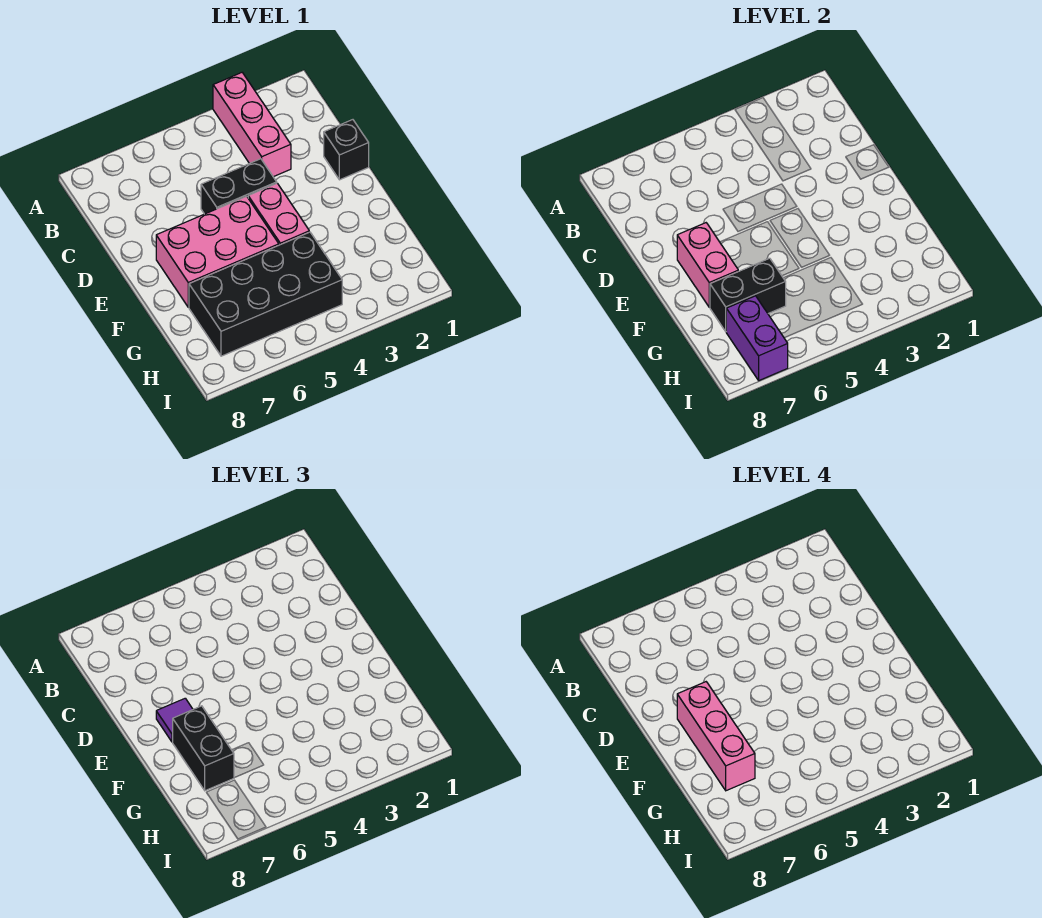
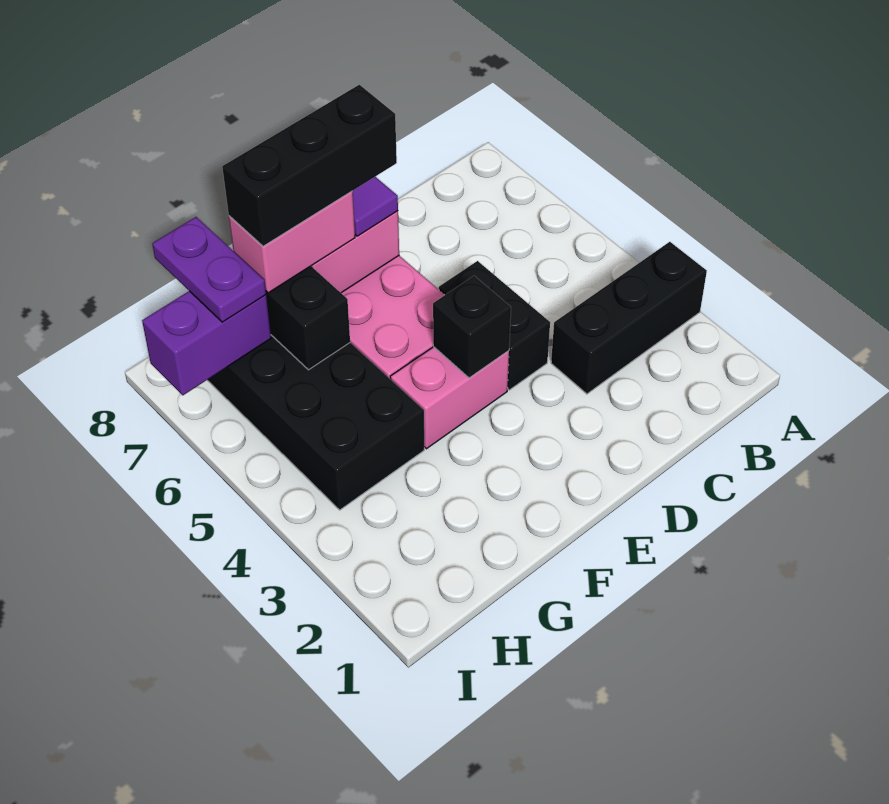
pink 1x3 brick [213,73,291,177] -> black 1x3 brick [551,242,707,394]
black 1x1 brick [324,120,369,180] -> black 1x1 brick moved to [433,276,511,378]
pink 1x3 brick [677,682,755,791] -> black 1x3 brick [222,85,397,246]
black 1x2 brick [173,706,234,791] -> pink 1x2 brick [229,191,355,293]
none -> purple 1x2 plate [152,217,266,322]

